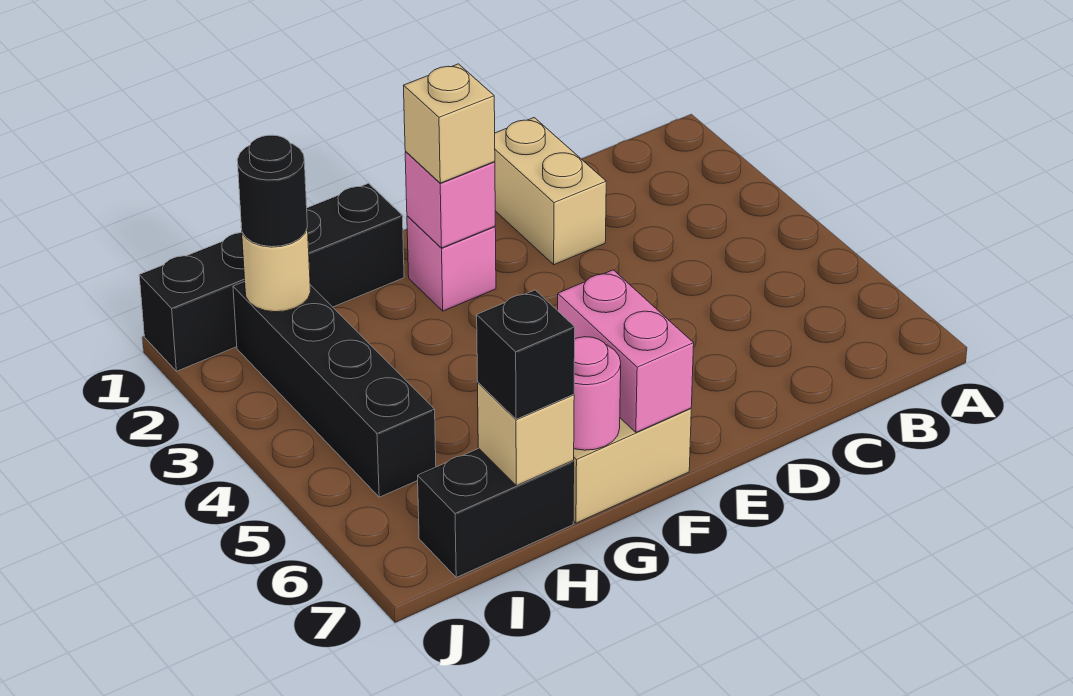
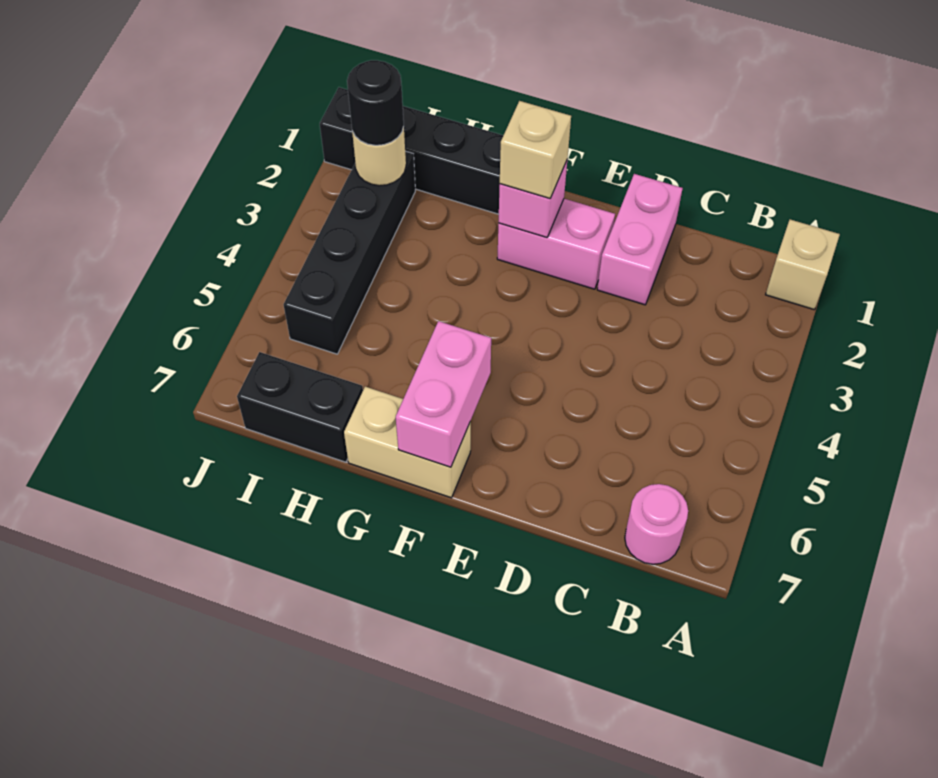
tan 1x2 brick [495,118,606,265] -> pink 1x2 brick [597,174,683,305]
pink 1x1 brick [407,216,496,311] -> pink 1x2 brick [497,199,615,289]
pink 1x1 round brick [574,337,621,450] -> pink 1x1 round brick moved to [625,484,688,564]
tan 1x1 brick [478,383,574,486] -> tan 1x1 brick moved to [766,220,840,310]
black 1x1 brick [477,290,575,419] -> none

